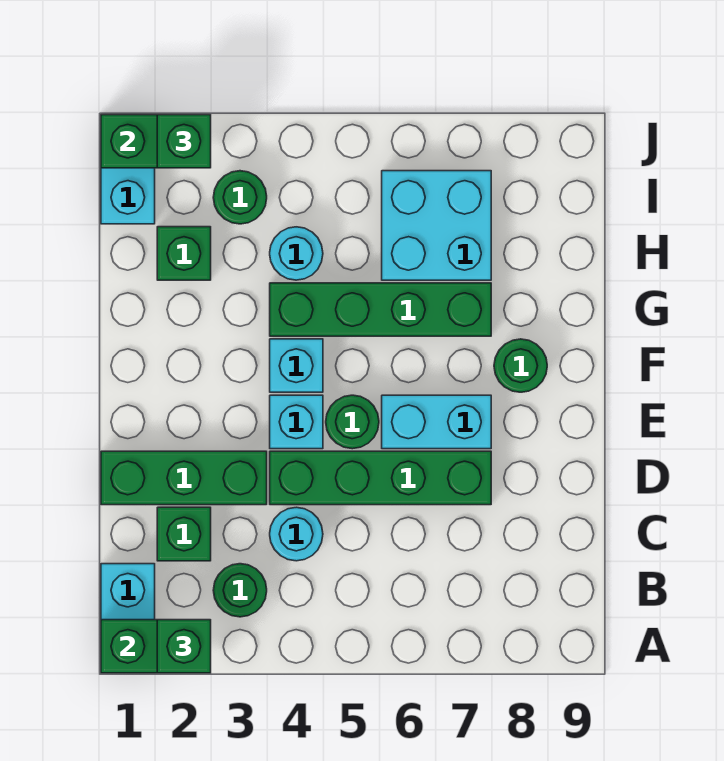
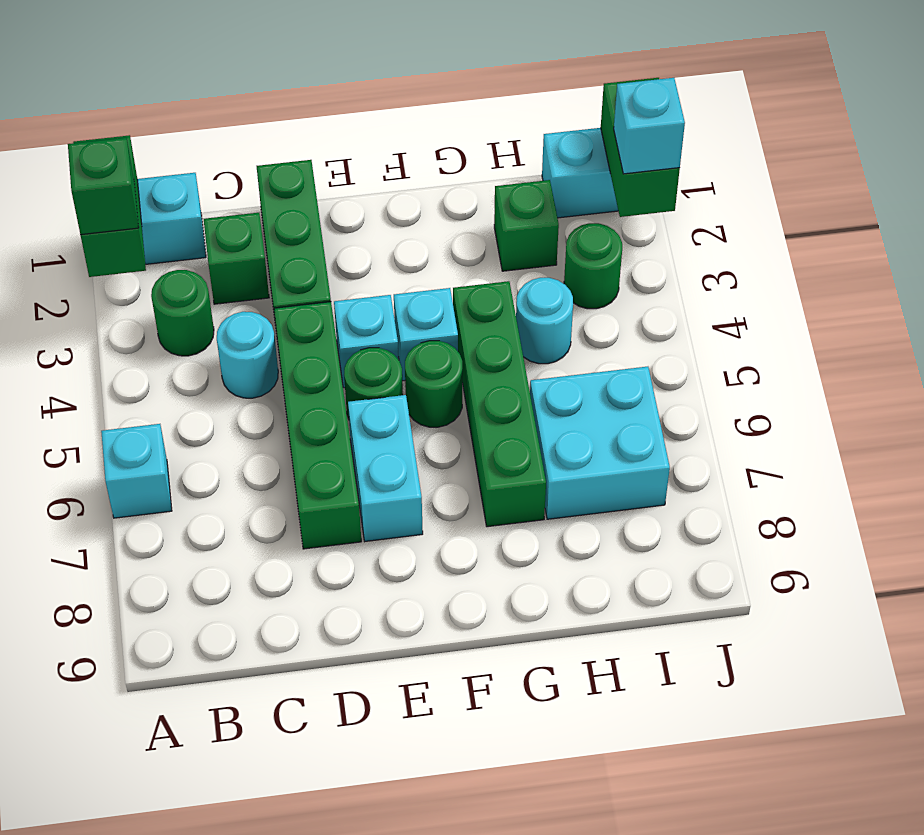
none -> cyan 1x1 brick [101,424,172,518]
green 1x1 round brick [494,339,547,392] -> green 1x1 round brick moved to [405,341,462,427]
green 1x1 brick [157,115,211,168] -> cyan 1x1 brick [614,78,685,174]

